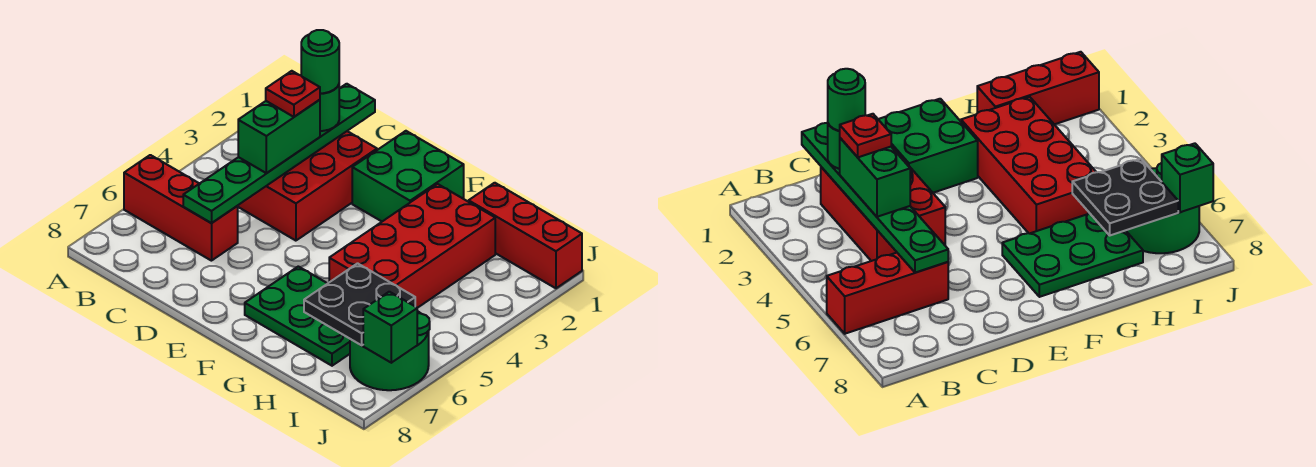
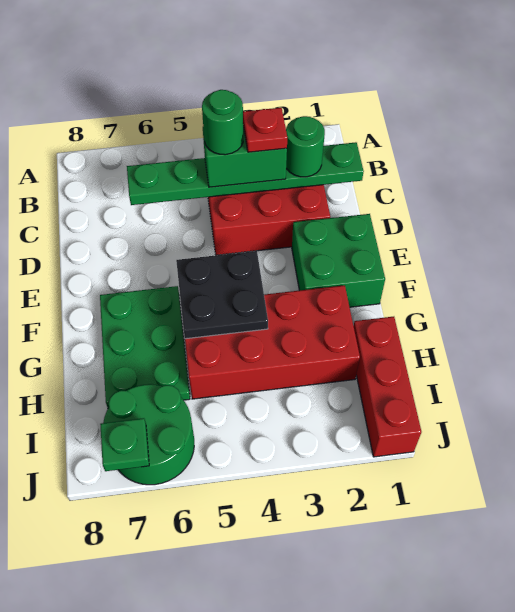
red 1x3 brick [124,155,238,261] -> none
green 1x1 round brick [301,30,339,93] -> green 1x1 round brick moved to [202,90,243,155]
black 2x2 plate [304,263,415,345] -> black 2x2 plate moved to [176,251,268,339]
green 1x1 brick [363,292,417,363] -> green 1x1 plate [100,418,149,471]

